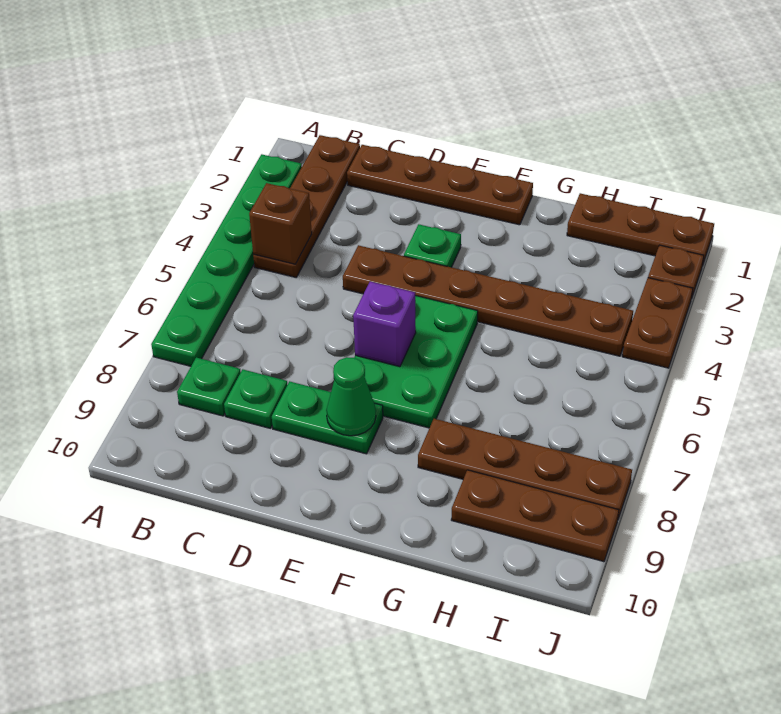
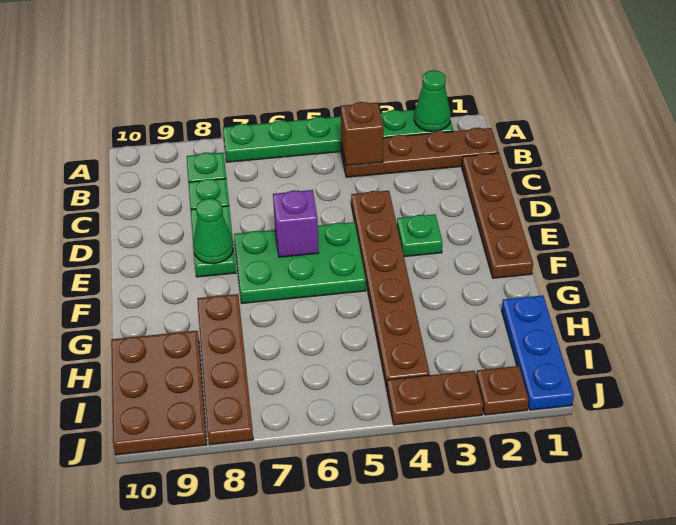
none -> green 1x1 cone [414,70,451,131]
brown 1x3 plate [567,193,714,265] -> blue 1x3 plate [502,295,574,410]
brown 1x3 plate [451,470,619,562] -> brown 2x3 plate [111,331,207,455]

